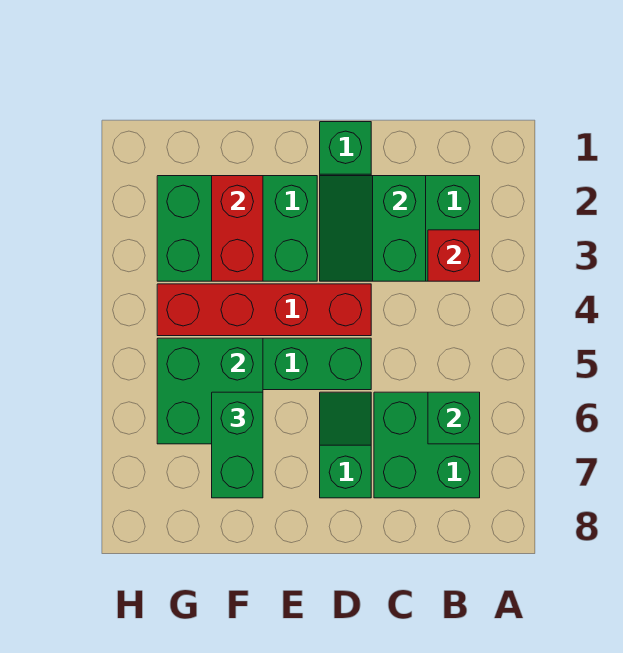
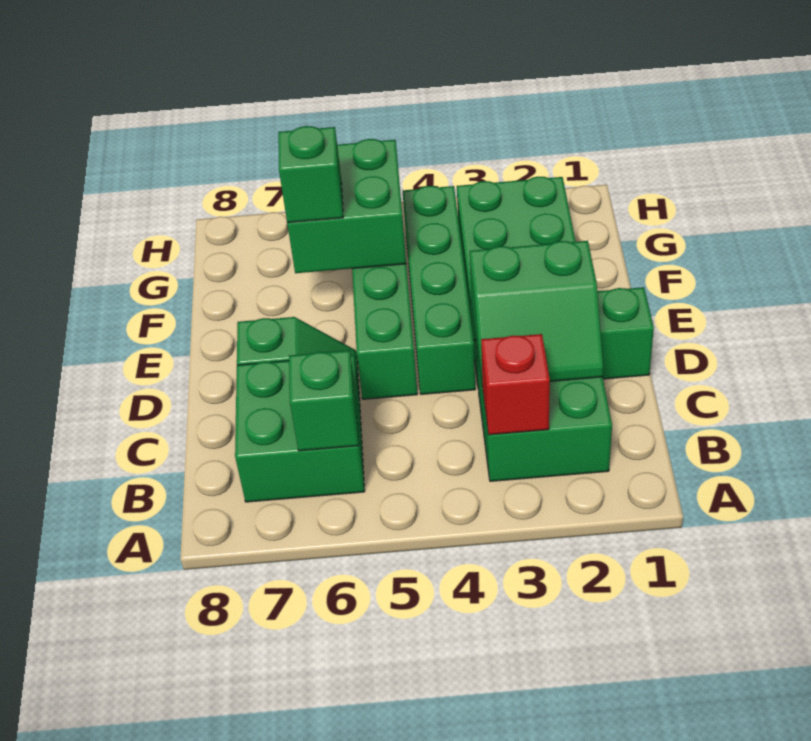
green 2x2 slope [320,176,426,281] -> green 2x2 slope turned to [470,241,603,387]
red 1x4 brick [157,284,371,336] -> green 1x4 brick [402,186,475,394]
red 1x2 brick [212,176,263,281] -> none
green 1x2 brick [212,392,263,498] -> green 1x1 brick [278,126,343,223]

